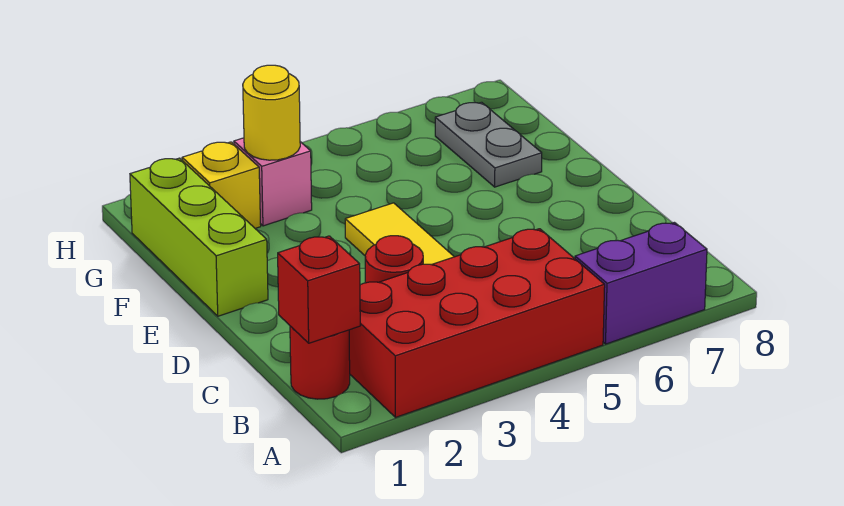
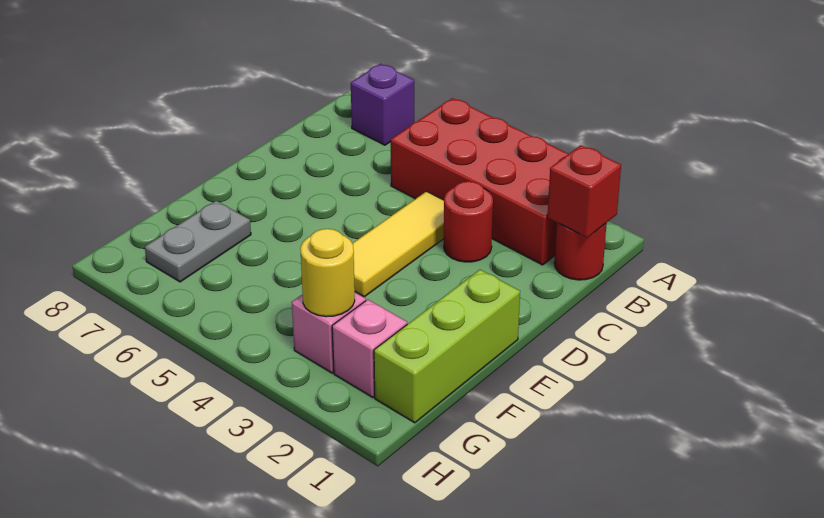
purple 1x2 brick [575,222,707,344] -> purple 1x1 brick [351,64,414,145]
yellow 1x1 brick [182,142,261,228] -> pink 1x1 brick [332,300,407,398]

